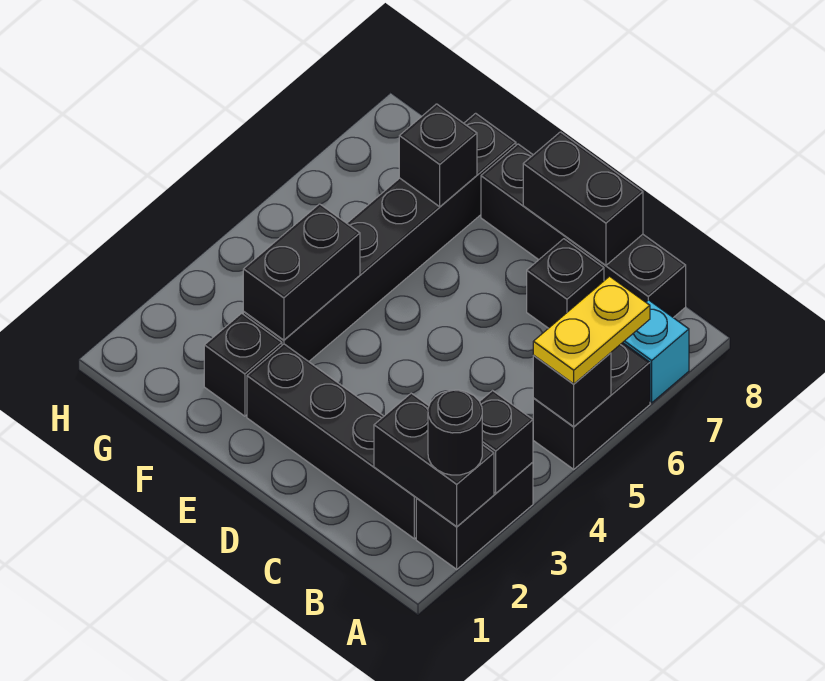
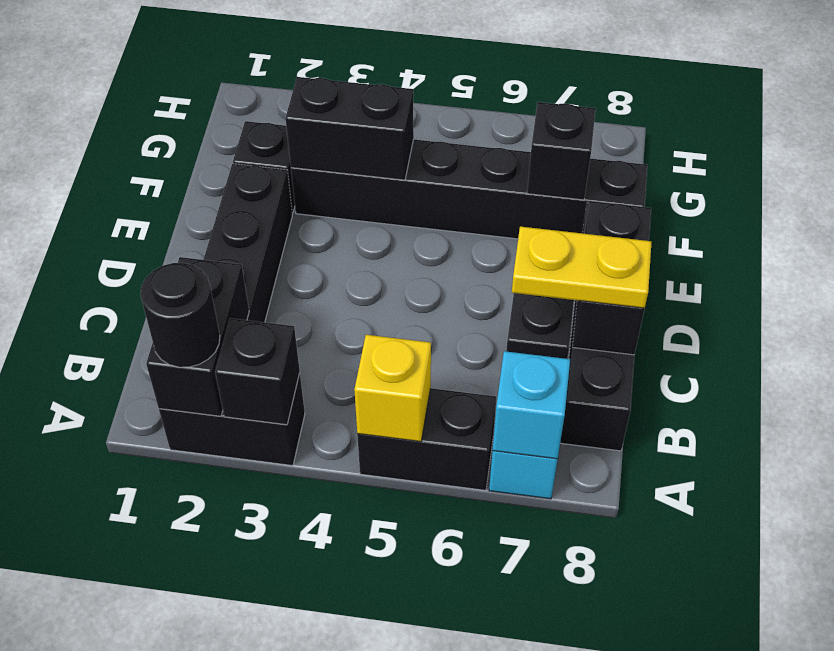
black 1x1 brick [533,353,611,427] -> yellow 1x1 brick [354,335,431,442]
yellow 1x2 plate [533,276,650,384] -> yellow 1x2 plate moved to [512,227,652,308]
none -> cyan 1x1 brick [493,351,570,459]

